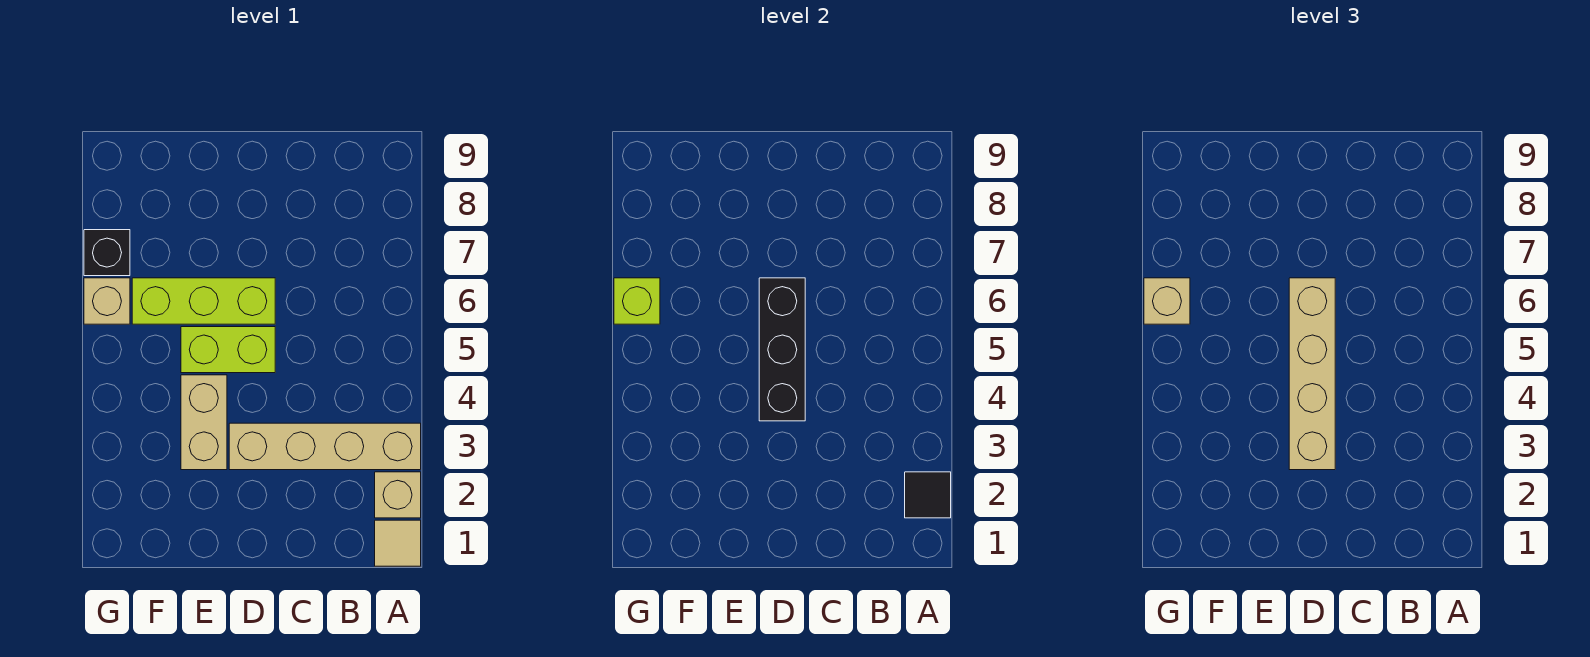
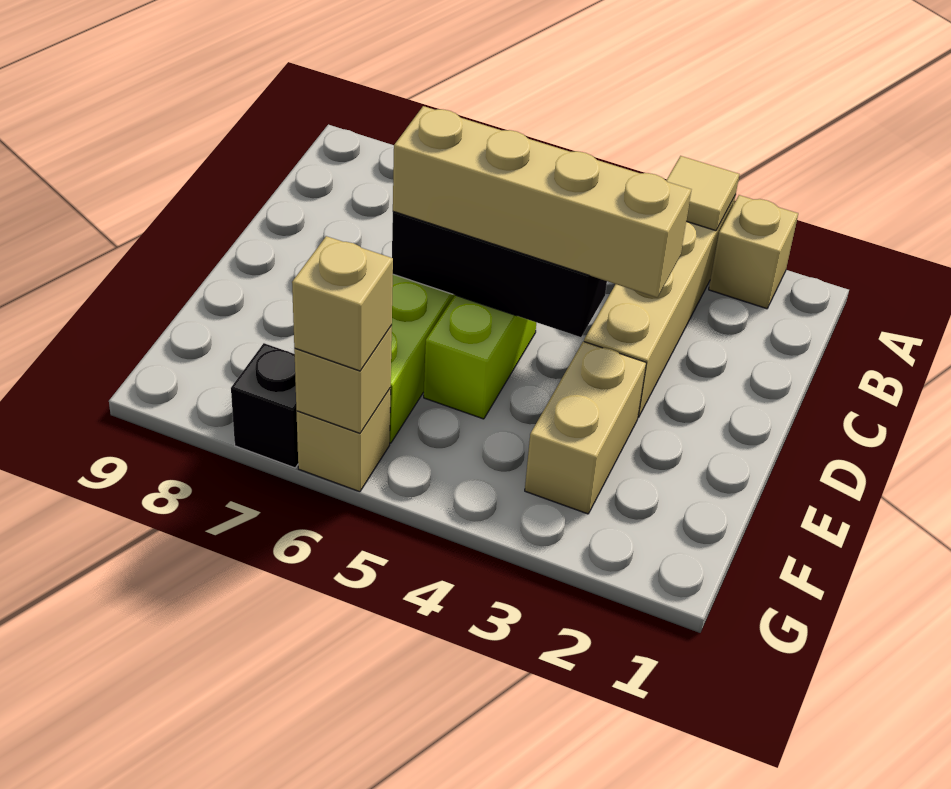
tan 1x1 tile [375,520,421,566] -> tan 1x1 tile moved to [666,156,739,231]
black 1x1 tile [905,472,951,518] -> none
tan 1x2 brick [181,375,227,470] -> tan 1x2 brick turned to [525,341,646,514]
lime 1x1 brick [614,278,660,324] -> tan 1x1 brick [294,325,392,433]

